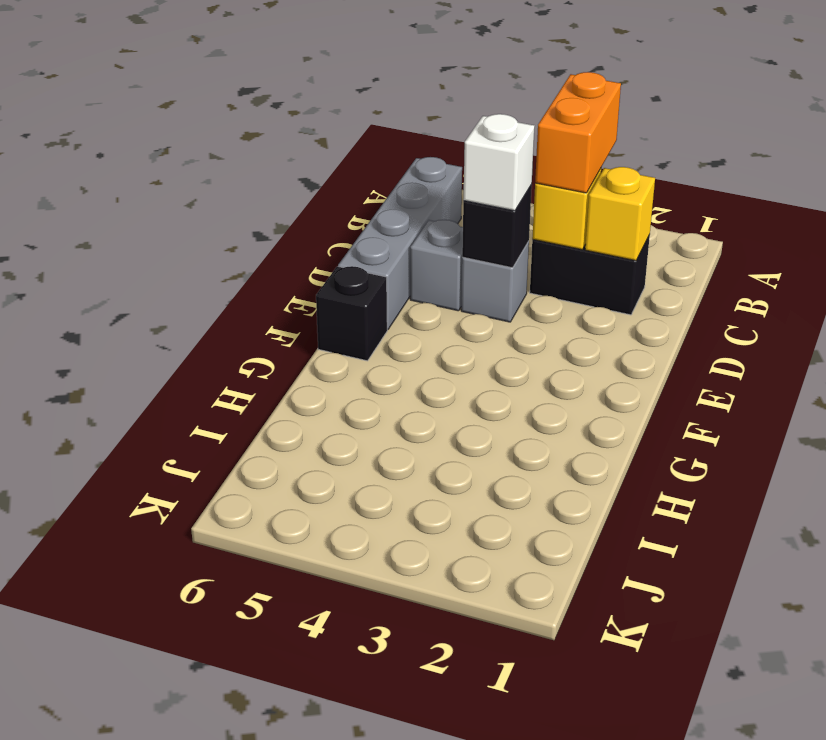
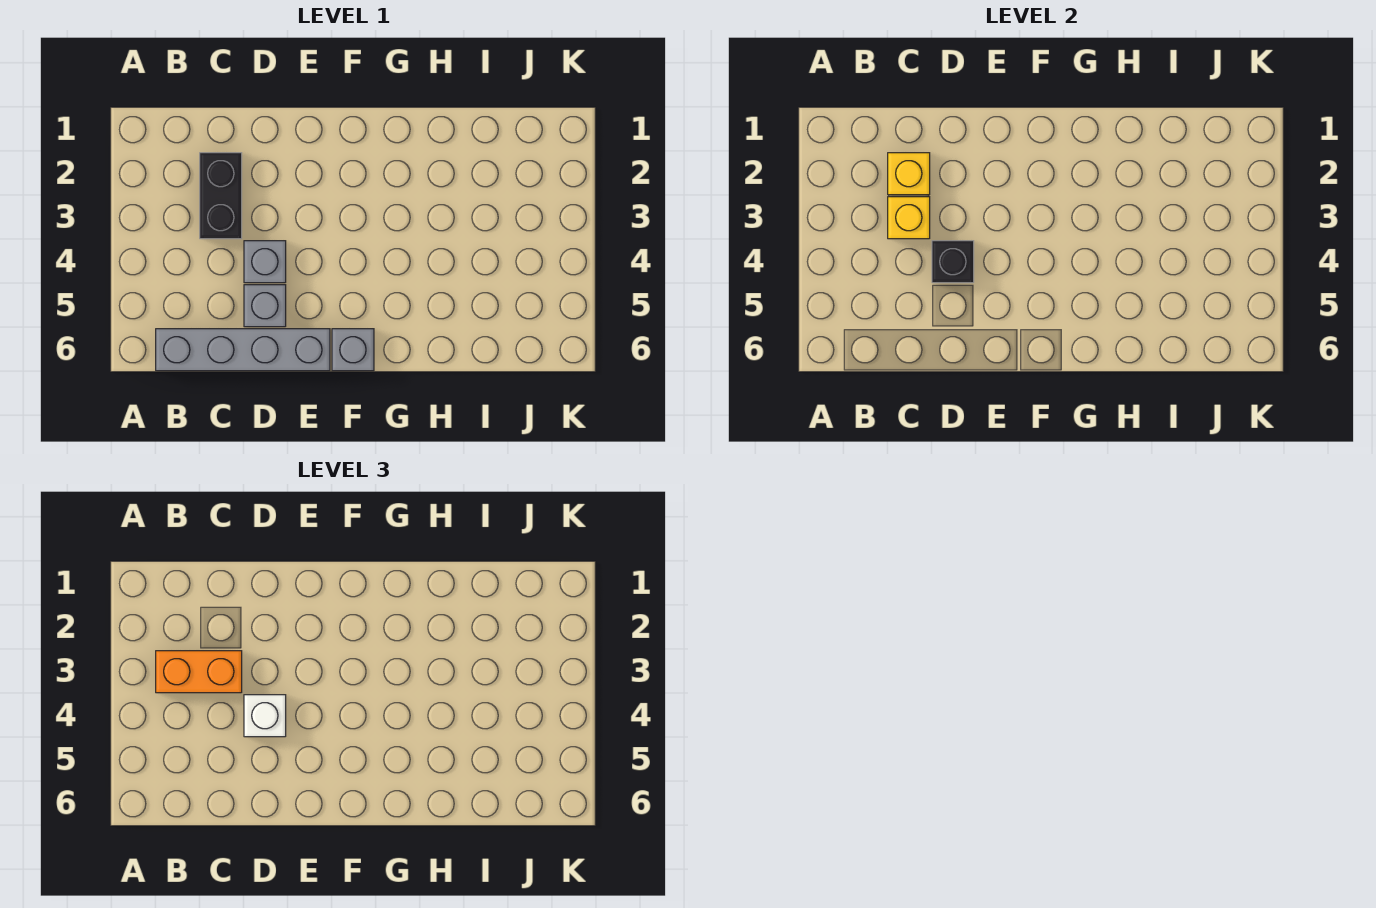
black 1x1 brick [316,266,387,361] -> grey 1x1 brick [332,329,374,371]

